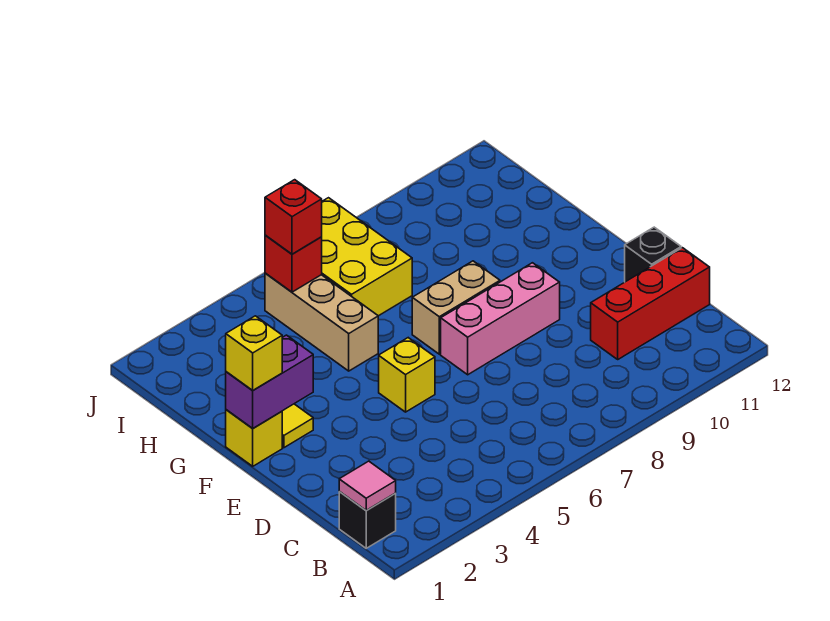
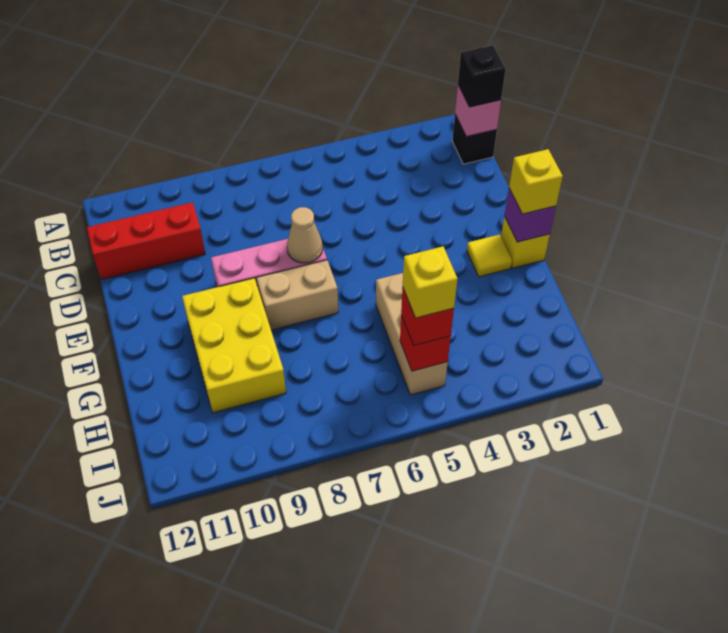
pink 1x1 tile [339,461,396,510] -> pink 1x1 brick [455,85,501,137]
black 1x1 brick [625,227,681,282] -> black 1x1 brick moved to [458,45,506,107]
yellow 1x1 brick [379,338,435,412] -> yellow 1x1 brick moved to [403,246,457,318]
none -> tan 1x1 cone [287,207,323,263]
purple 1x2 brick [226,335,313,428] -> purple 1x1 brick [504,189,556,242]
yellow 2x3 brick [322,198,412,316] -> yellow 2x3 brick moved to [182,278,286,413]

